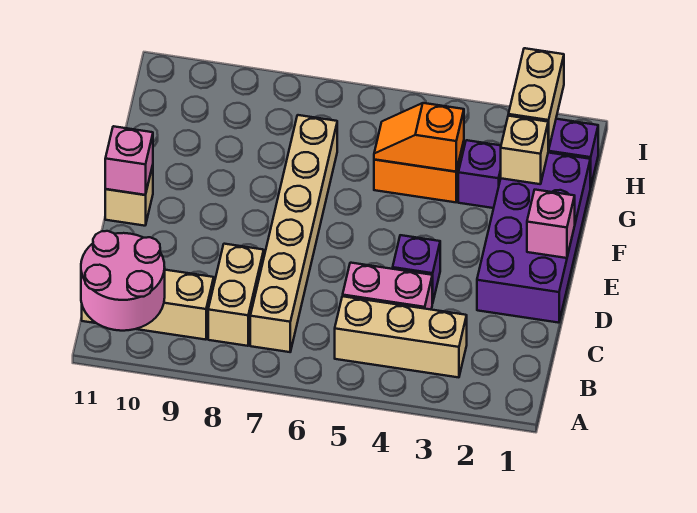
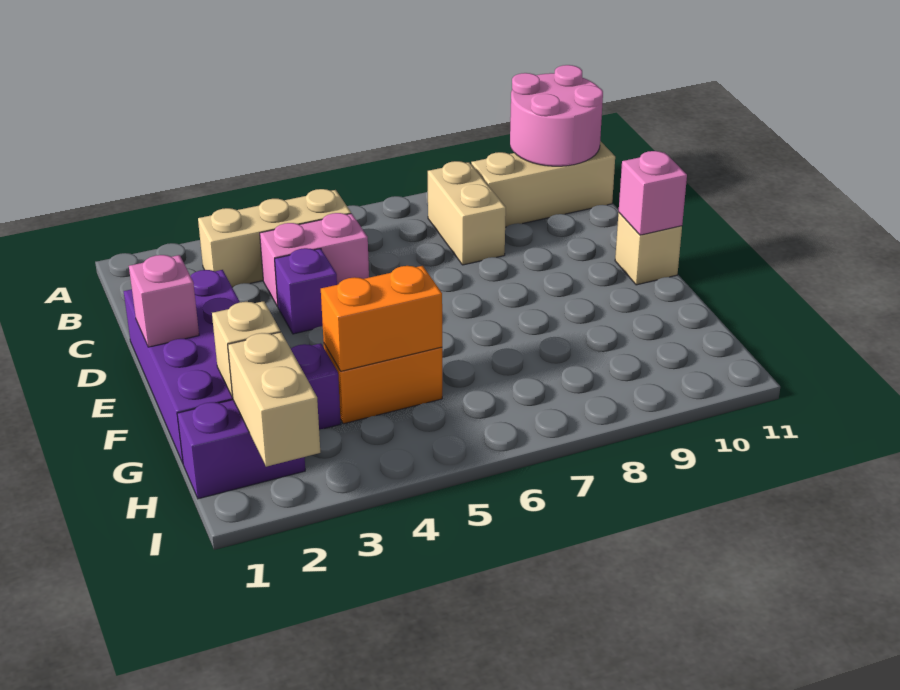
tan 1x6 brick [250,115,337,352] -> none
orange 1x2 slope [374,103,464,172] -> orange 1x2 brick [321,266,442,371]

